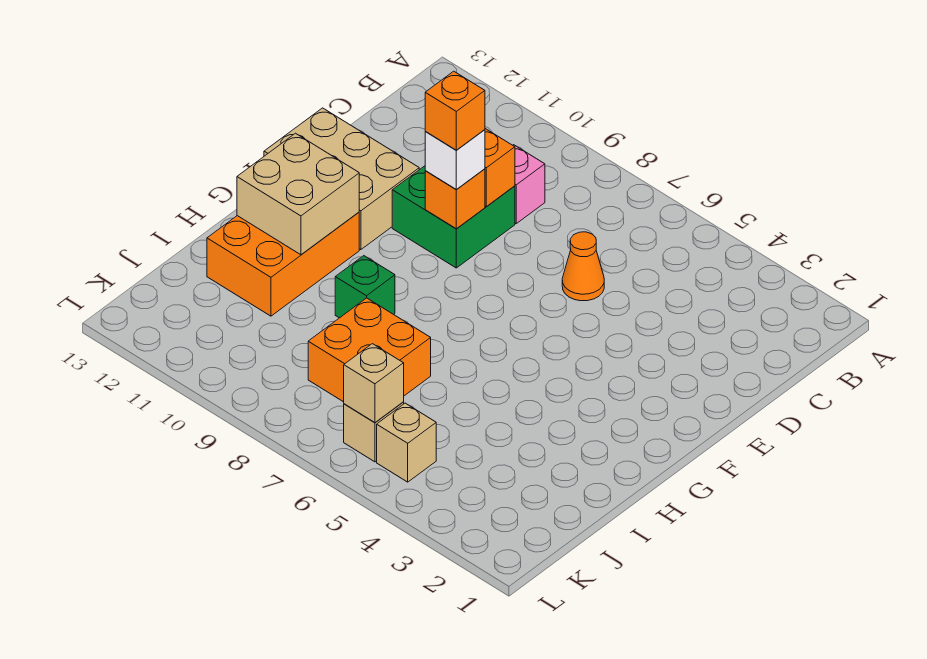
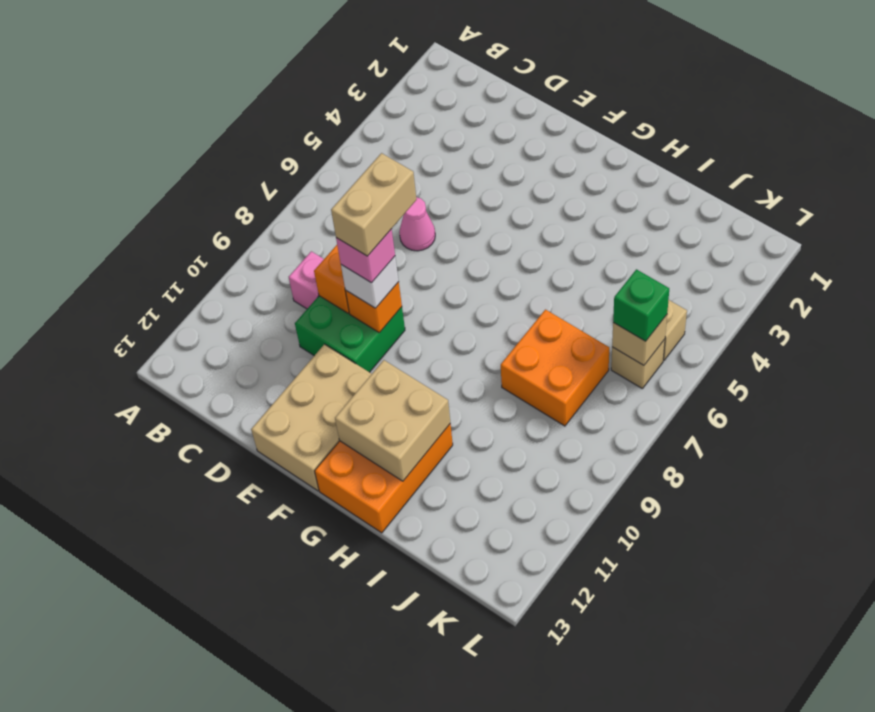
orange 1x1 cone [562,232,604,301] -> pink 1x1 cone [399,197,435,251]
none -> tan 1x2 brick [331,153,417,256]
orange 1x1 brick [425,71,485,150] -> pink 1x1 brick [336,229,395,283]
orange 2x3 brick [207,212,359,316] -> orange 2x3 brick turned to [315,424,453,533]
green 1x1 brick [335,256,395,318] -> green 1x1 brick moved to [613,269,669,341]

